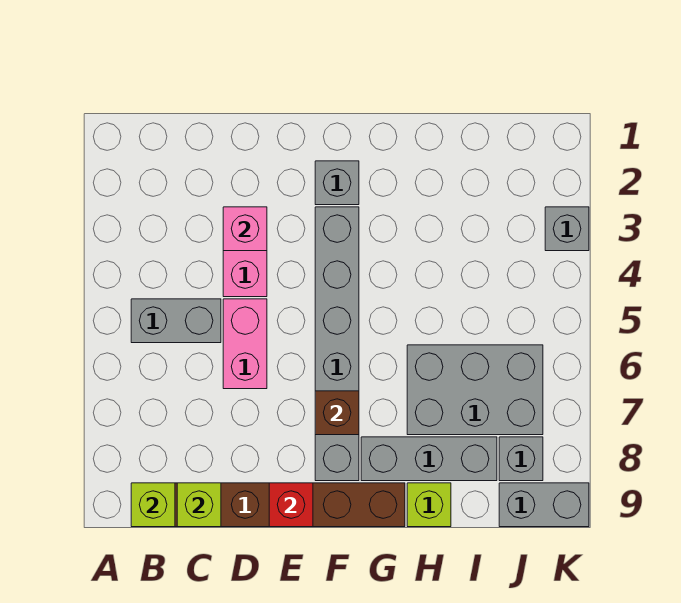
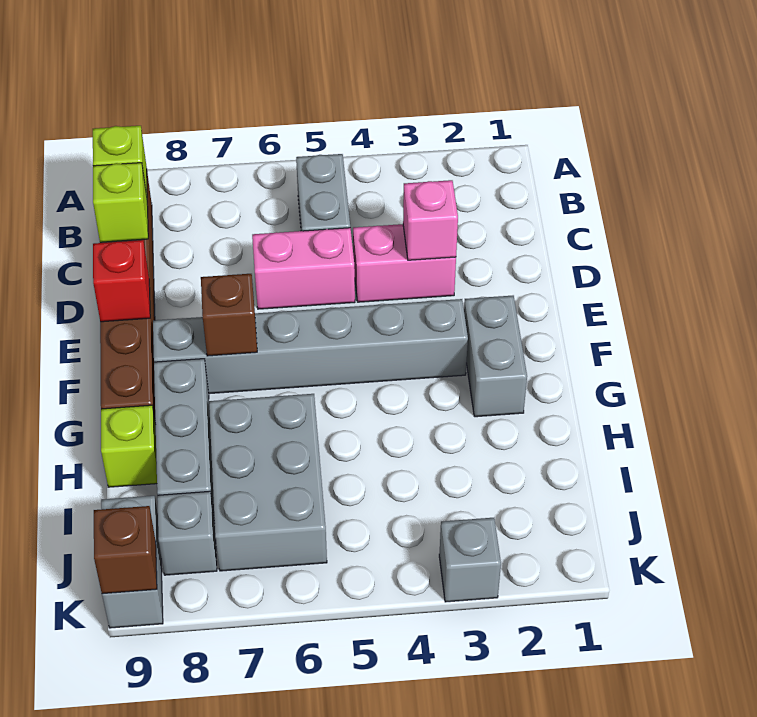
grey 1x1 brick [315,161,359,205] -> grey 1x2 brick [464,296,527,417]
none -> brown 1x1 brick [94,506,157,594]

